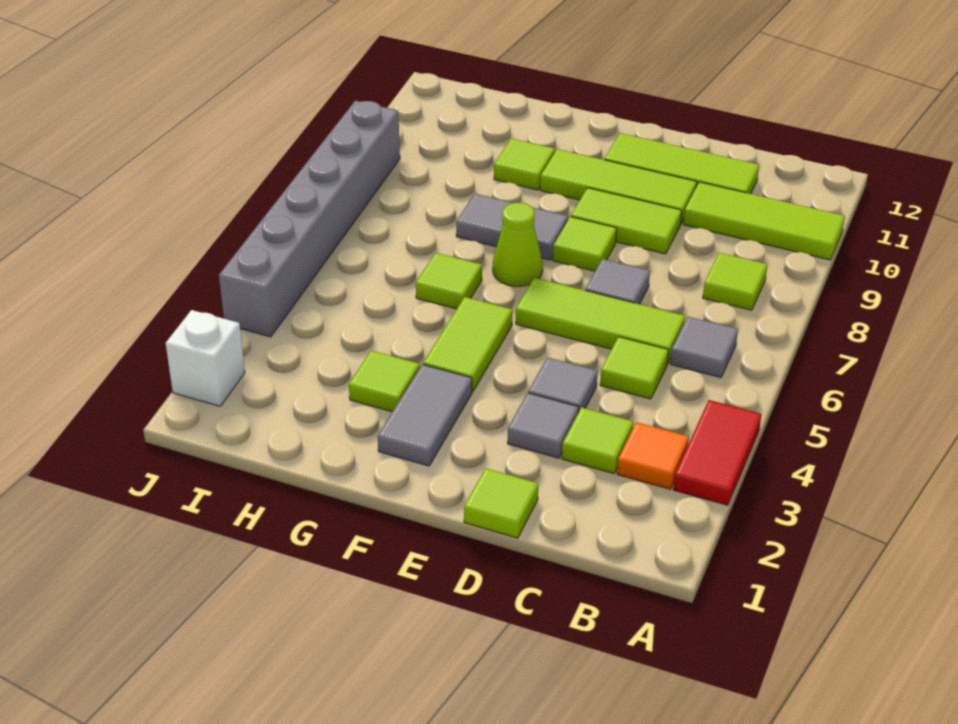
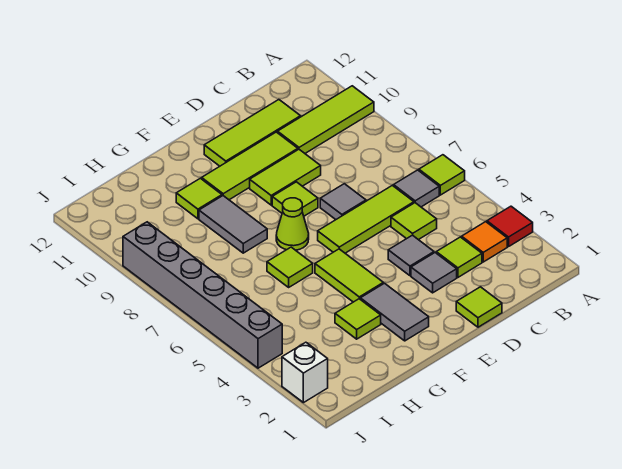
red 1x2 tile [673,400,761,505] -> red 1x1 tile [487,206,533,247]
lime 1x1 tile [703,253,767,310] -> lime 1x1 tile moved to [419,155,465,195]
grey 1x2 tile [456,194,568,260] -> grey 1x2 tile turned to [199,196,267,253]

